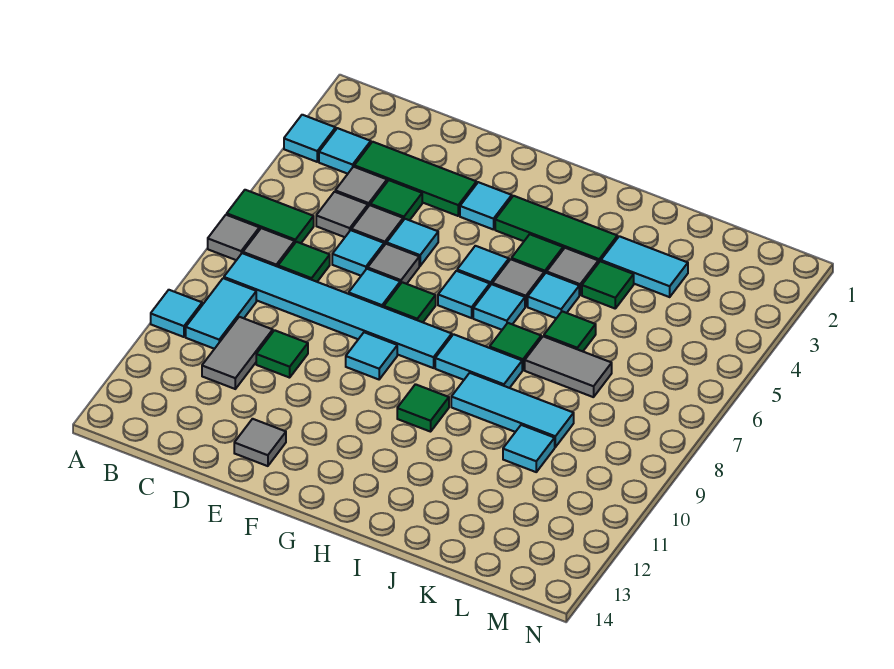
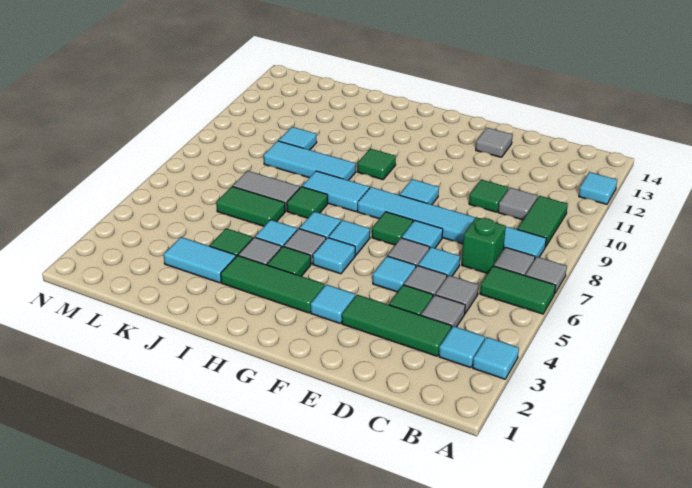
cyan 1x1 tile [151,290,202,337] -> cyan 1x1 tile moved to [579,172,617,204]
cyan 1x2 tile [186,278,256,349] -> green 1x2 tile [517,196,568,247]
green 1x1 tile [278,242,330,282] -> green 1x1 brick [462,217,506,273]
grey 1x2 tile [202,317,273,389] -> grey 1x1 tile [498,188,538,220]
green 1x1 tile [544,311,596,351] -> green 1x2 tile [216,186,285,226]

